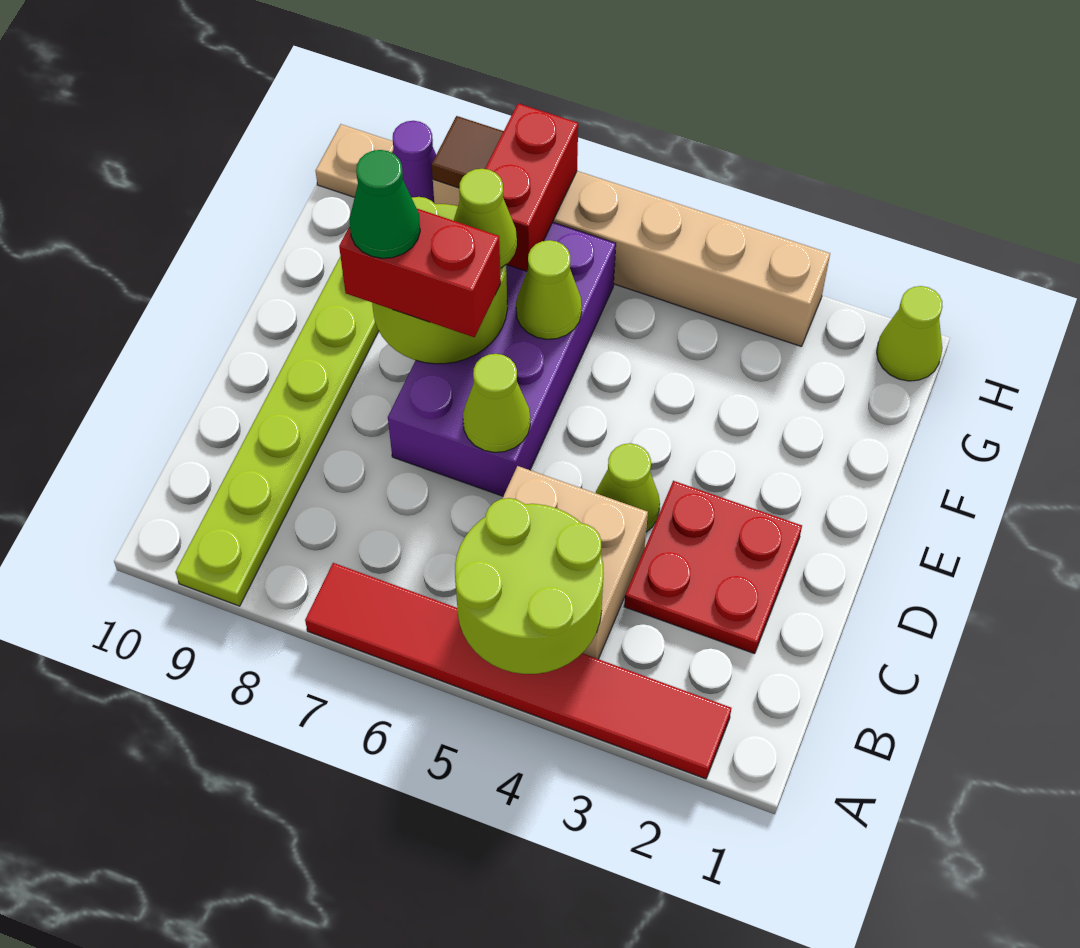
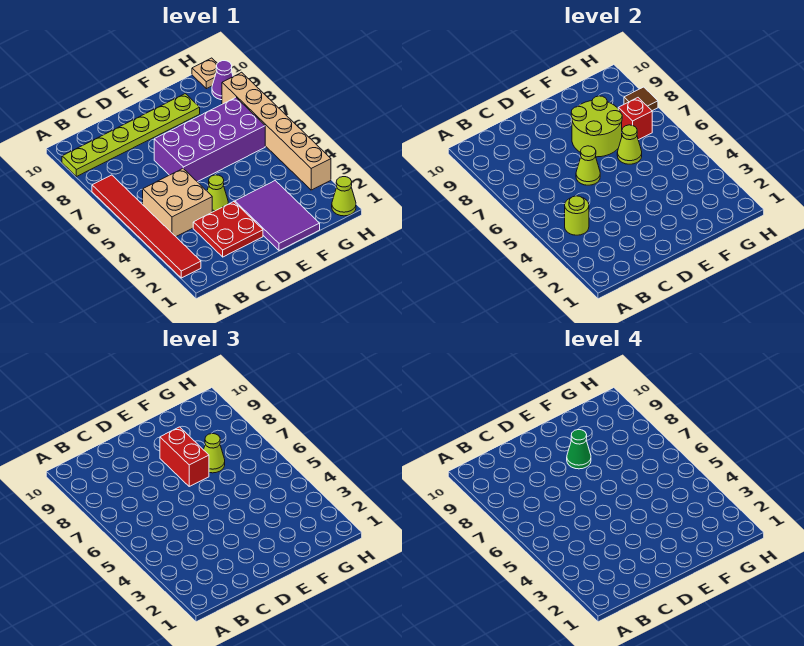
lime 2x2 round brick [455,498,604,674] -> lime 1x1 round brick [565,196,589,235]
none -> purple 2x3 tile [235,181,320,251]
red 1x2 brick [485,103,578,271] -> red 1x1 brick [618,98,652,140]

